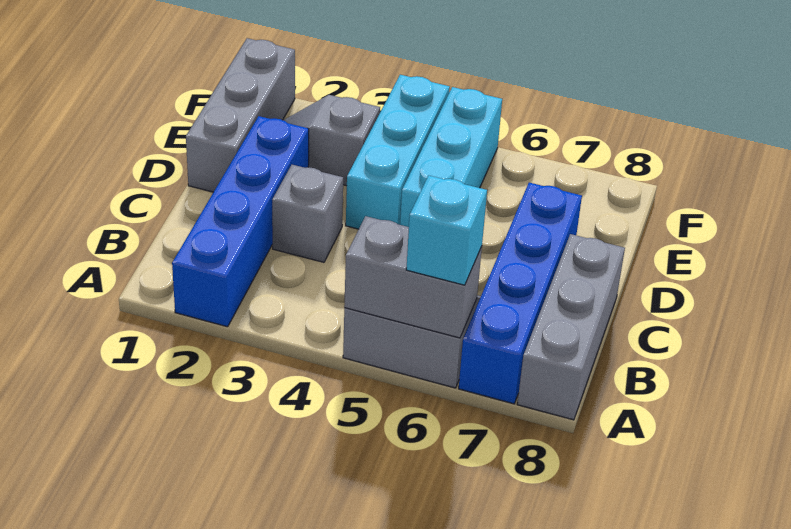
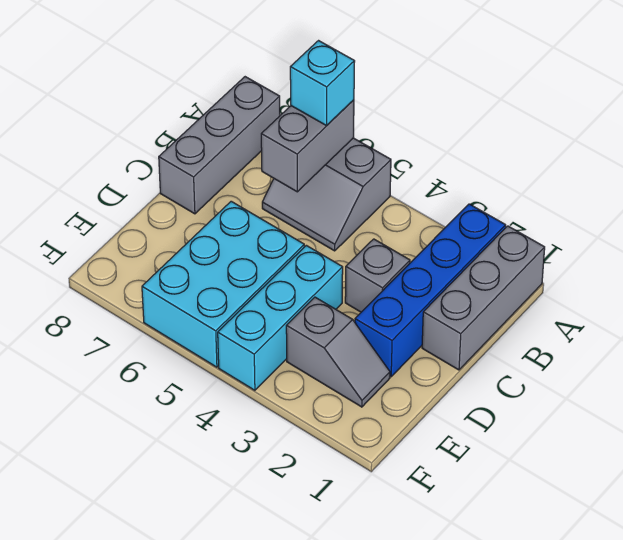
grey 1x2 brick [344,216,482,338] -> grey 1x2 brick turned to [261,100,354,192]
blue 1x4 brick [459,183,582,404] -> none
grey 1x3 brick [186,38,295,192] -> grey 1x3 brick moved to [422,226,545,370]
cyan 1x3 brick [400,87,502,227] -> cyan 2x3 brick [142,201,304,367]

